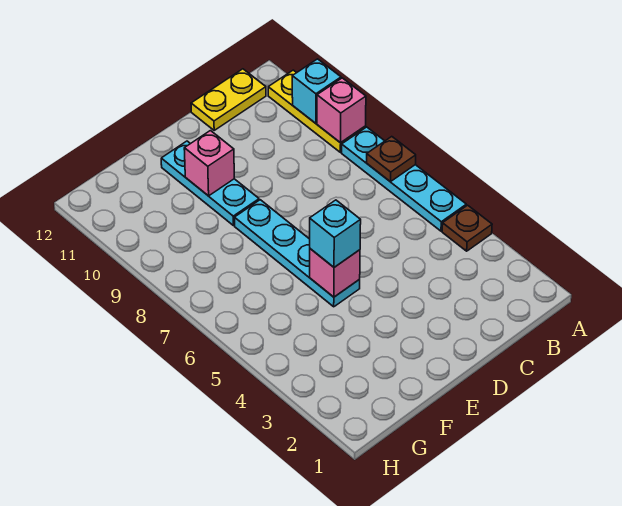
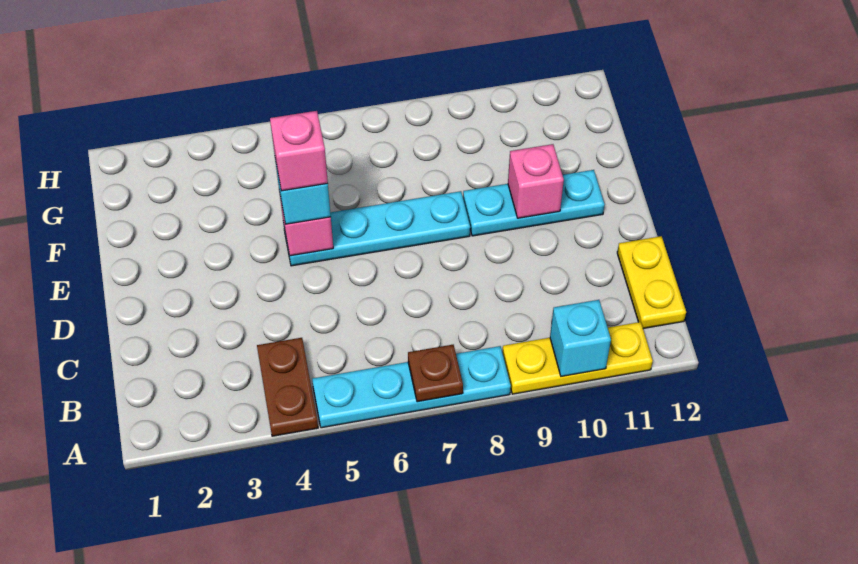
brown 1x1 plate [442,205,492,251] -> brown 1x2 plate [257,338,318,436]
pink 1x1 brick [317,78,366,143] -> pink 1x1 brick moved to [270,111,328,191]

